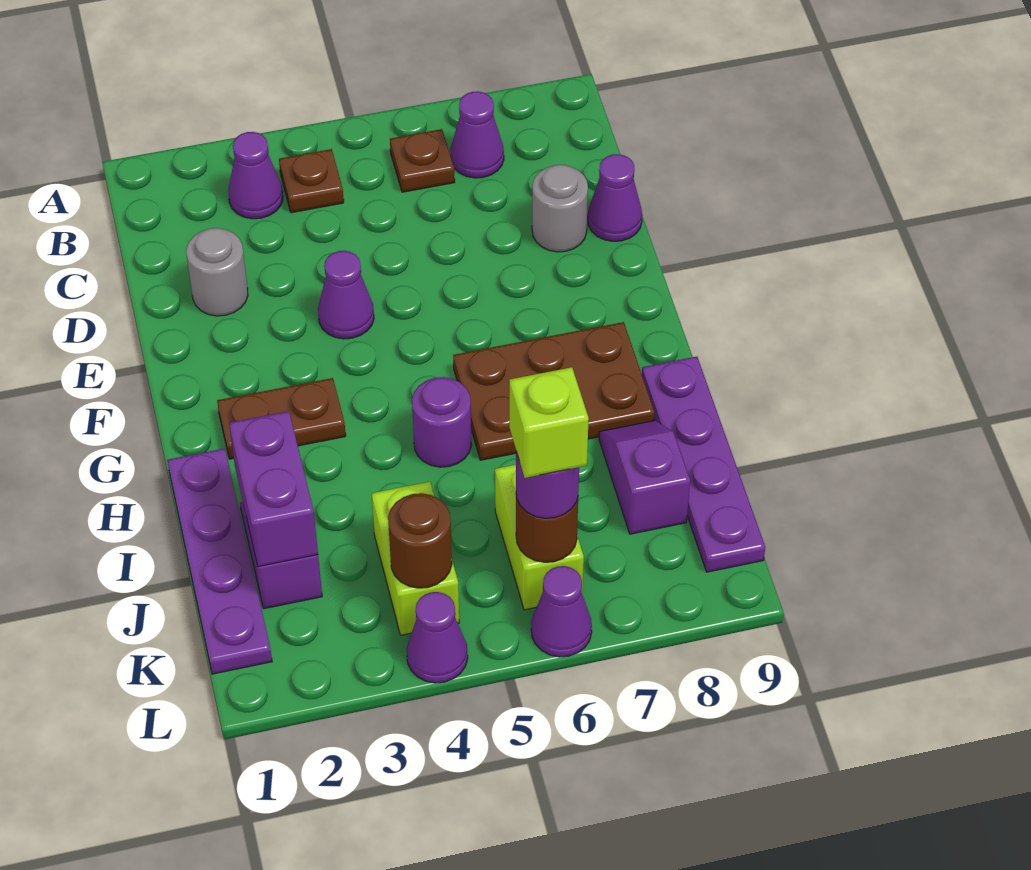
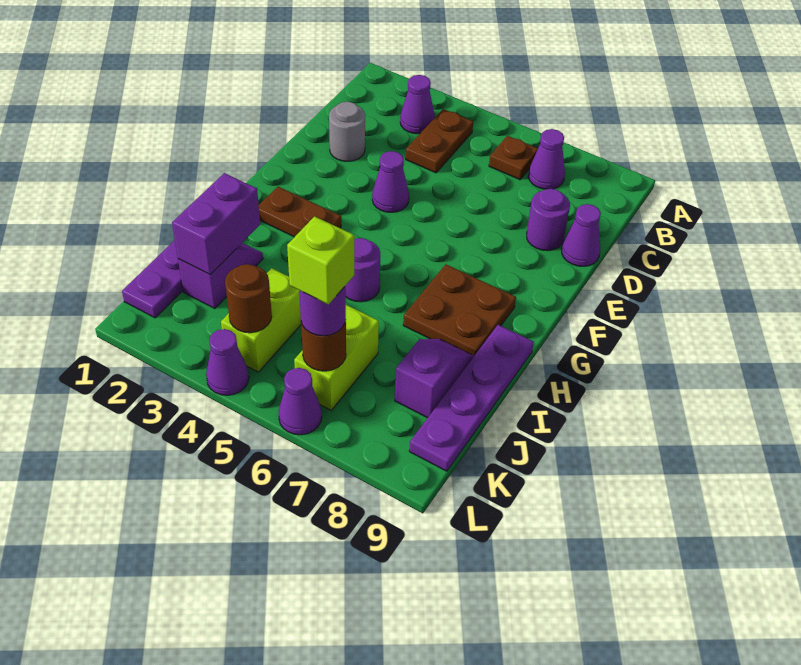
brown 1x1 plate [279,149,344,213] -> brown 1x2 plate [406,109,473,173]
grey 1x1 round brick [532,165,588,252] -> purple 1x1 round brick [527,189,570,251]
brown 2x3 plate [453,322,655,460] -> brown 2x2 plate [403,264,516,356]

